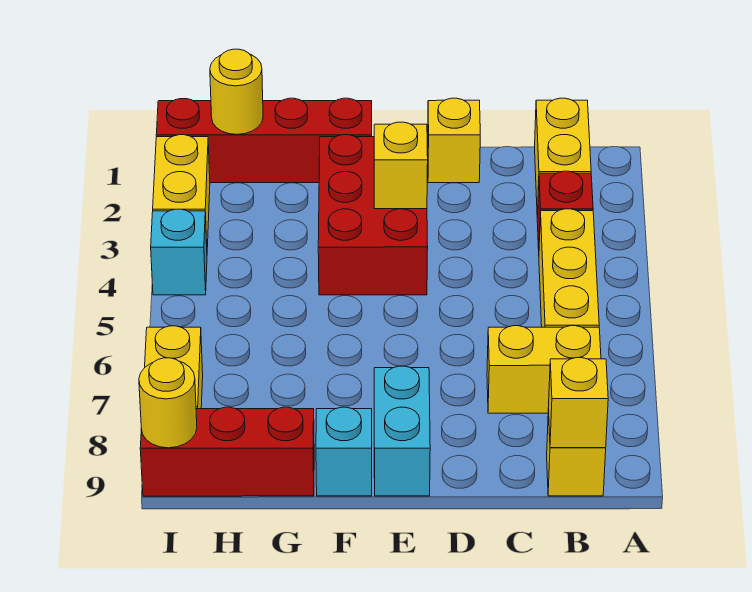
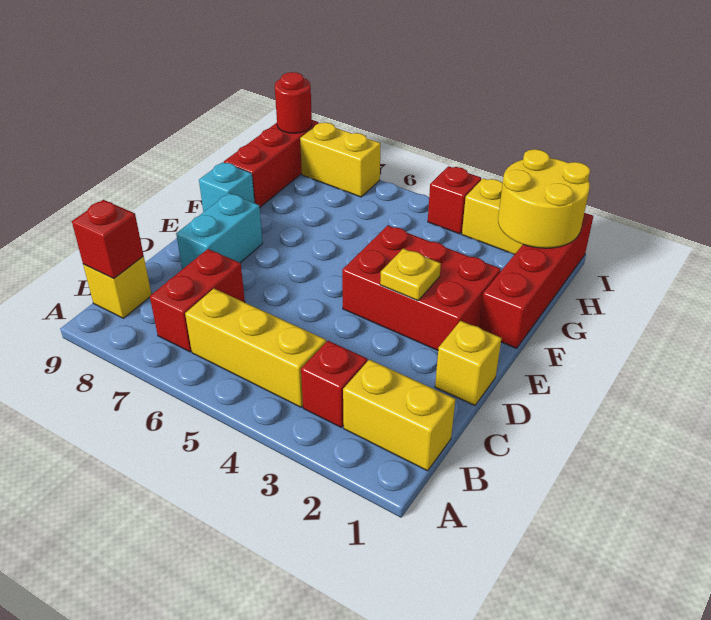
yellow 1x2 brick [487,326,601,413] -> red 1x2 brick [150,249,245,352]
yellow 1x1 brick [548,358,608,448] -> red 1x1 brick [72,200,144,279]
yellow 1x1 brick [374,122,428,209] -> yellow 1x1 plate [380,248,441,301]
cyan 1x2 brick [374,366,430,496] -> cyan 1x2 brick turned to [176,193,263,269]
yellow 1x1 round brick [210,49,263,135] -> yellow 2x2 round brick [498,149,590,248]
cyan 1x1 brick [151,209,207,295] -> red 1x1 brick [428,166,481,234]
yellow 1x1 round brick [139,358,197,448] -> red 1x1 round brick [275,72,312,133]

